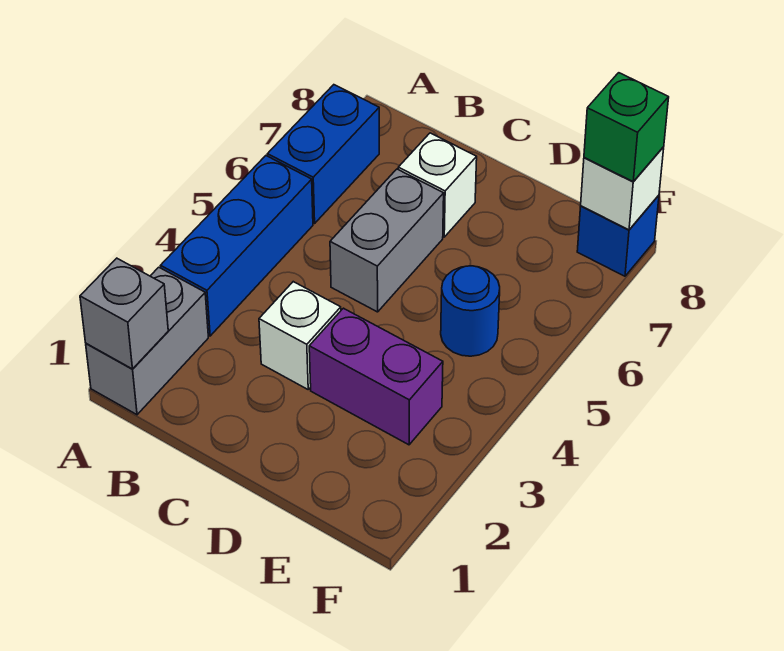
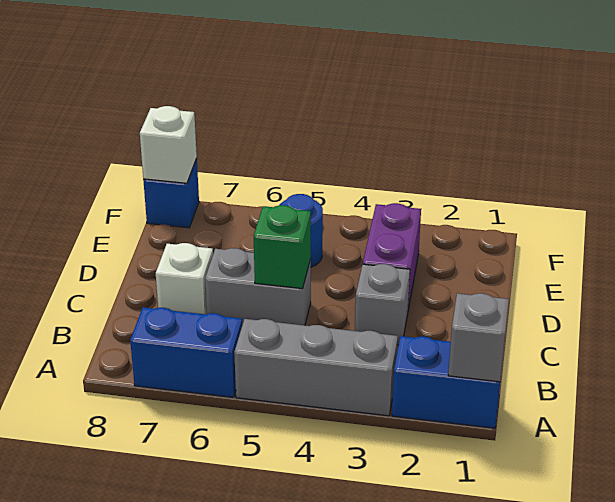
grey 1x2 brick [86,267,208,415] -> blue 1x2 brick [392,336,501,428]
blue 1x3 brick [161,156,313,336] -> grey 1x3 brick [234,319,398,416]
white 1x1 brick [259,282,341,389] -> grey 1x1 brick [355,264,410,345]
green 1x1 brick [584,73,669,182] -> green 1x1 brick moved to [254,205,311,289]

